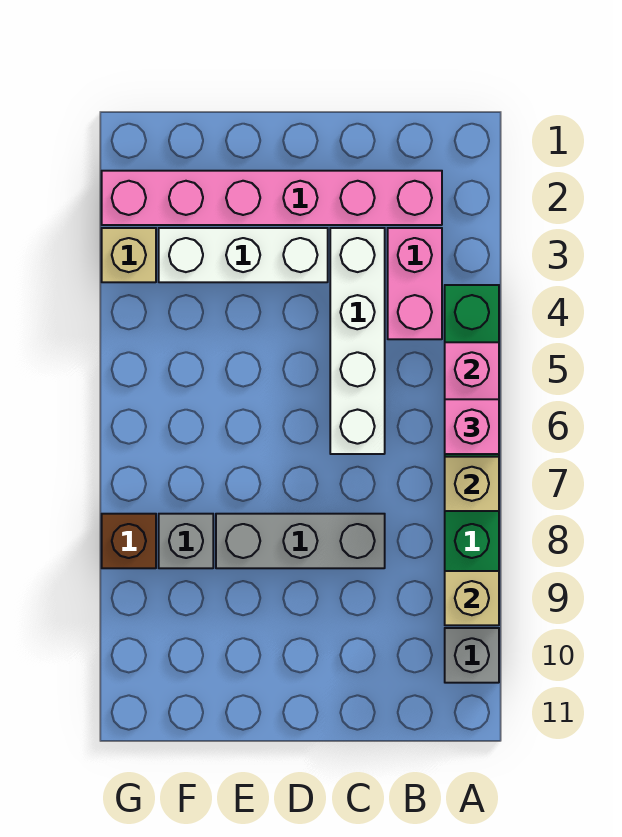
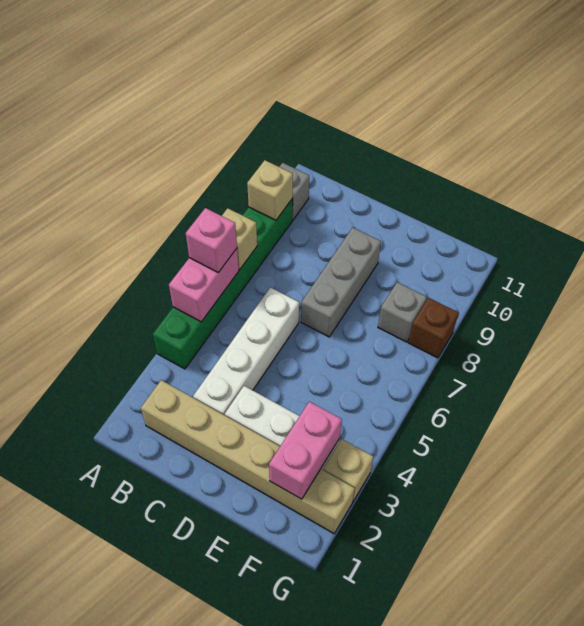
pink 1x6 brick [102,171,442,225] -> tan 1x6 brick [141,380,355,533]
pink 1x2 brick [388,228,442,339] -> pink 1x2 brick moved to [269,402,342,499]
grey 1x3 brick [216,514,385,568] -> grey 1x3 brick turned to [301,228,381,337]

